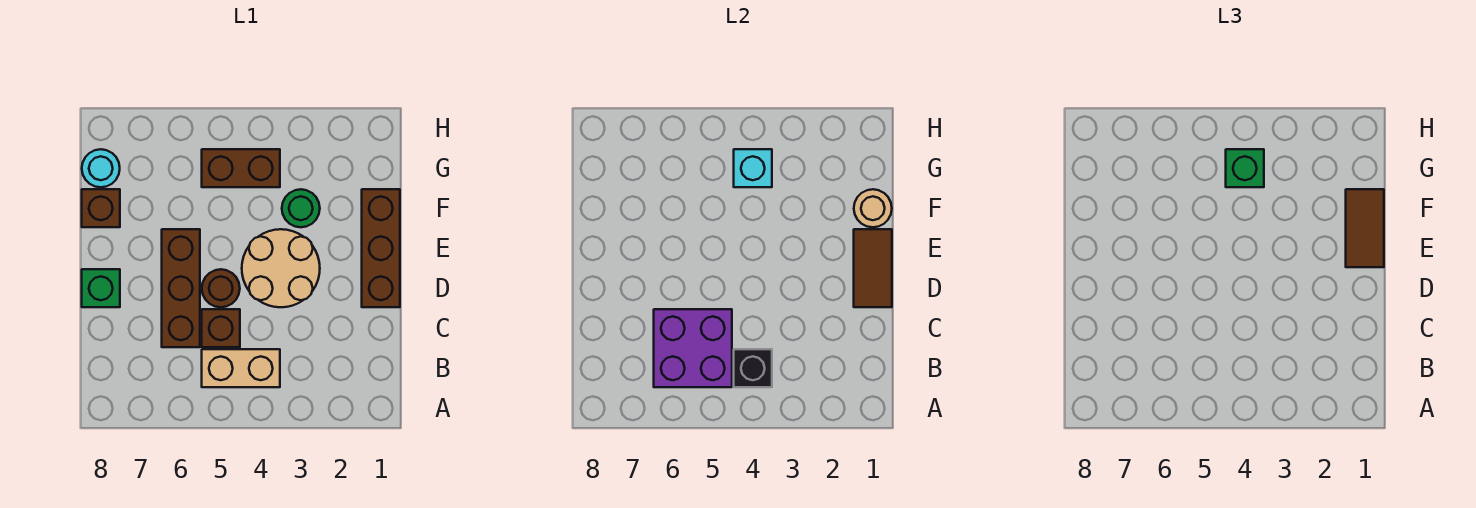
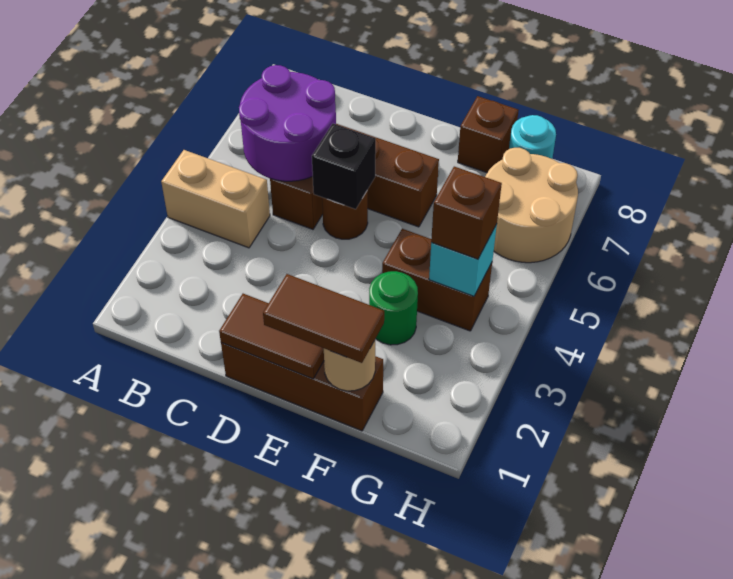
tan 1x2 brick [202,349,280,387] -> tan 1x2 brick turned to [161,150,270,248]
black 1x1 brick [734,349,772,387] -> black 1x1 brick moved to [312,124,376,209]
purple 2x2 brick [654,309,732,387] -> purple 2x2 round brick [239,65,336,181]
tan 2x2 round brick [242,229,320,307] -> tan 2x2 round brick moved to [485,148,578,263]
green 1x1 brick [82,269,120,307] -> none
brown 1x2 brick [202,149,280,187] -> brown 1x2 brick turned to [382,229,492,331]
green 1x1 brick [1226,149,1264,187] -> brown 1x1 brick [431,167,502,259]

